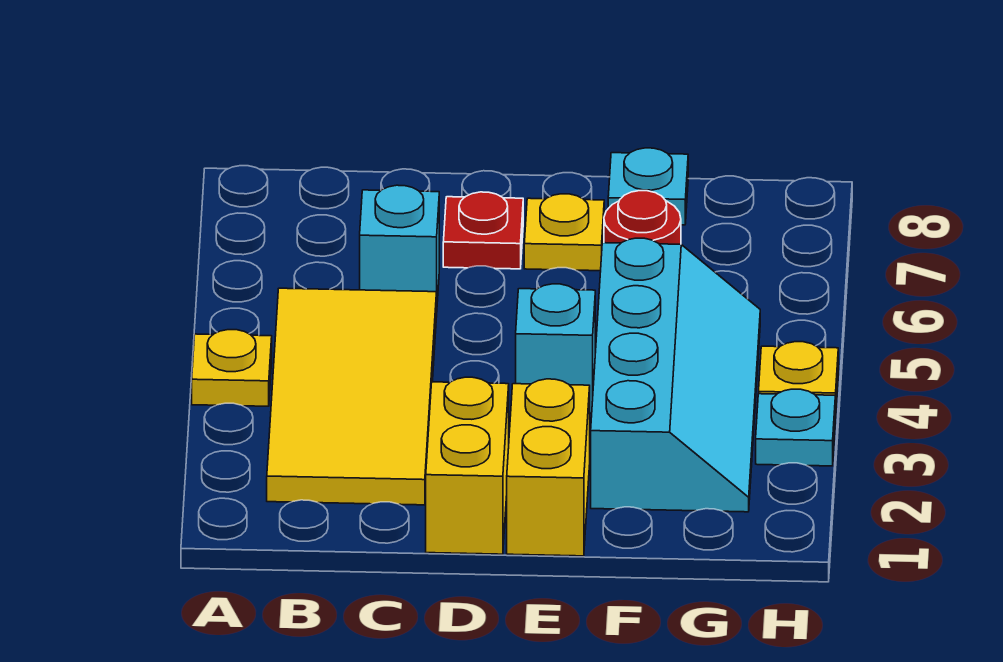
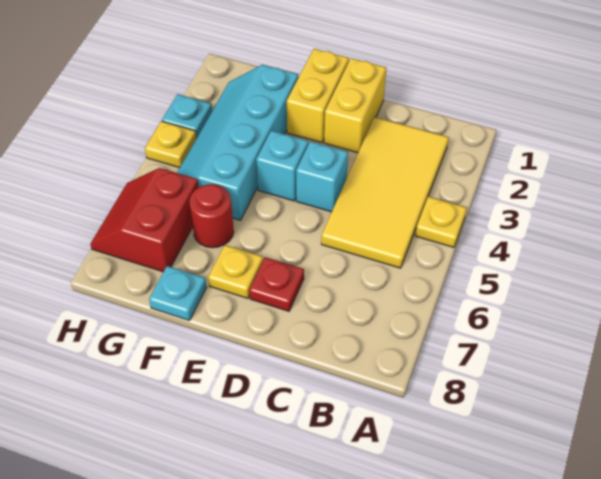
cyan 1x1 brick [360,185,439,301] -> cyan 1x1 brick moved to [296,141,348,212]
none -> red 2x2 slope [90,168,199,272]

